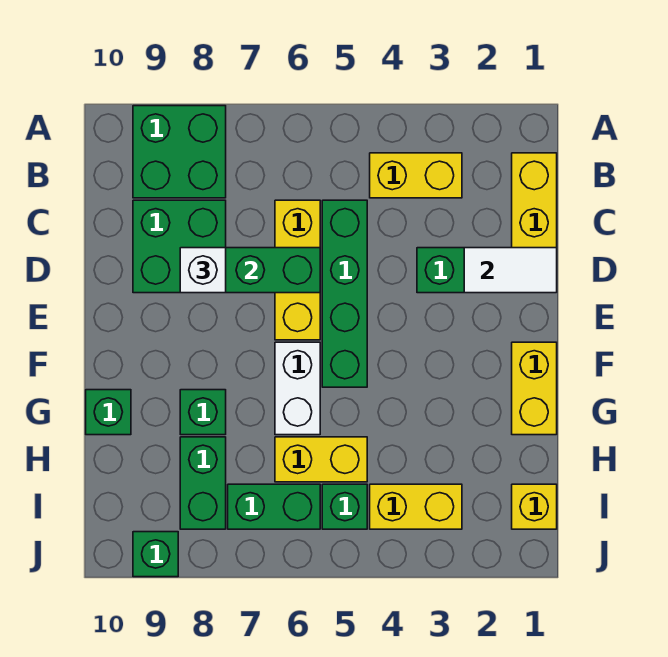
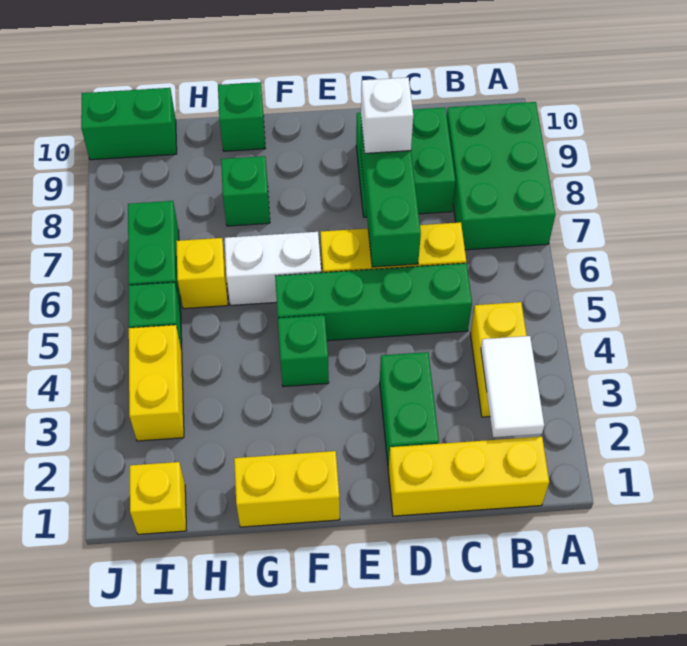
green 2x2 brick [133,106,226,198] -> green 2x3 brick [447,102,555,250]
white 1x2 tile [464,248,557,293] -> white 1x2 tile moved to [481,336,544,437]
yellow 1x2 brick [275,437,367,482] -> yellow 1x1 brick [176,238,228,309]
green 1x2 brick [180,437,226,529] -> green 1x2 brick moved to [81,88,177,160]
green 1x1 brick [133,532,178,577] -> green 1x1 brick moved to [278,315,329,387]

